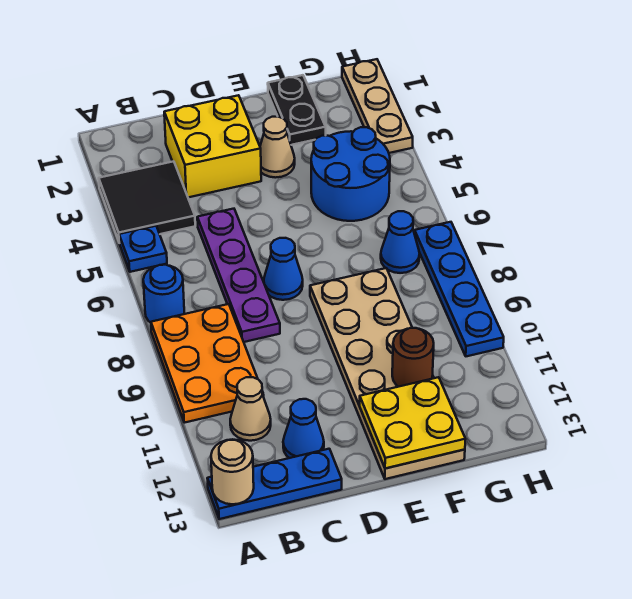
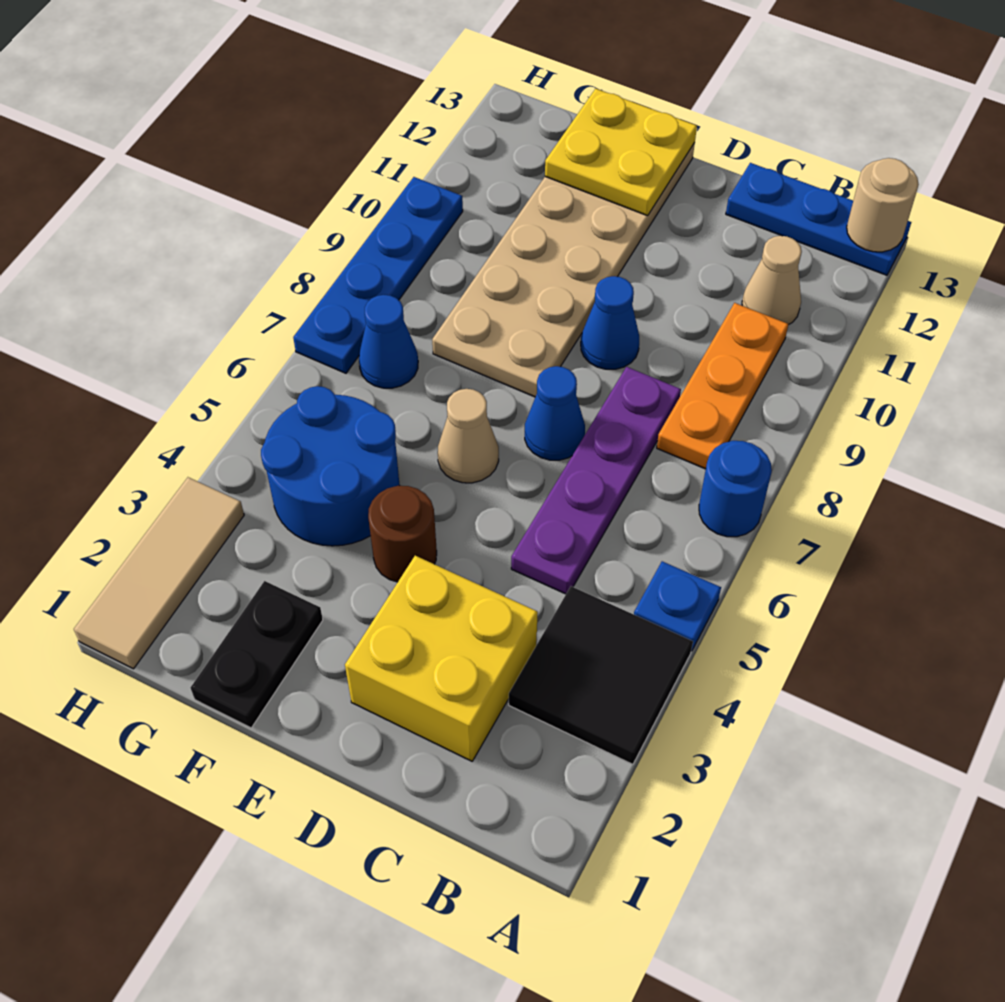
orange 2x3 plate [151,304,264,423] -> orange 1x3 plate [657,303,789,469]
blue 1x1 cone [283,399,324,458] -> blue 1x1 cone moved to [581,276,639,369]
tan 1x1 cone [260,117,295,178] -> tan 1x1 cone moved to [438,389,499,483]
brown 1x1 round brick [392,328,434,387] -> brown 1x1 round brick moved to [368,486,437,582]
tan 1x3 plate [342,59,413,153] -> tan 1x3 tile [74,477,244,669]

